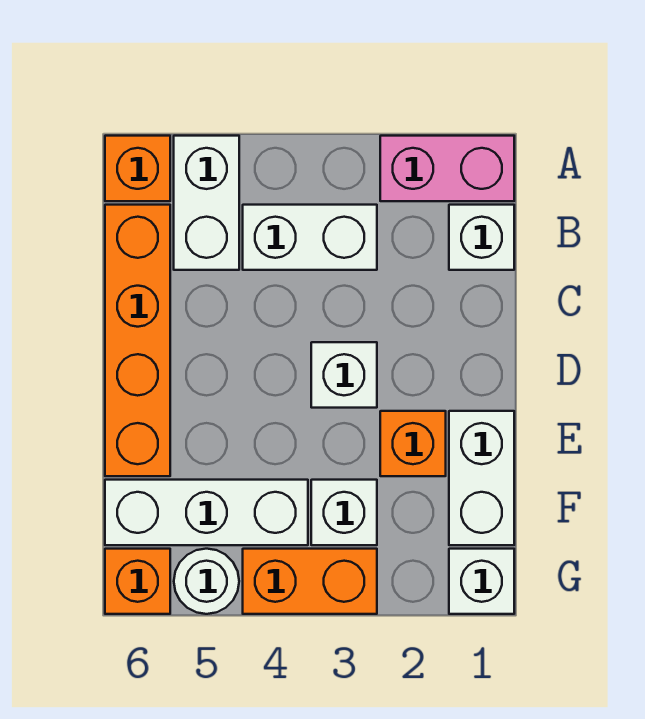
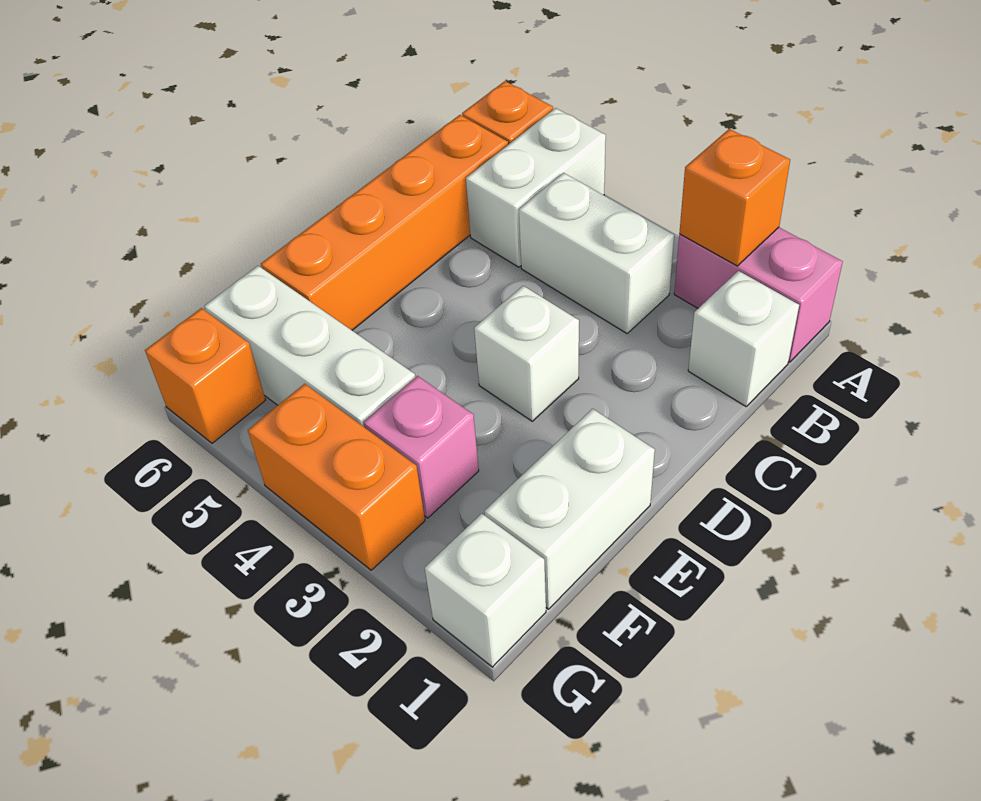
orange 1x1 brick [380,411,446,476] -> orange 1x1 brick moved to [679,129,790,266]
white 1x1 brick [311,480,377,545] -> pink 1x1 brick [363,376,479,518]
white 1x1 round brick [174,549,239,614] -> none

